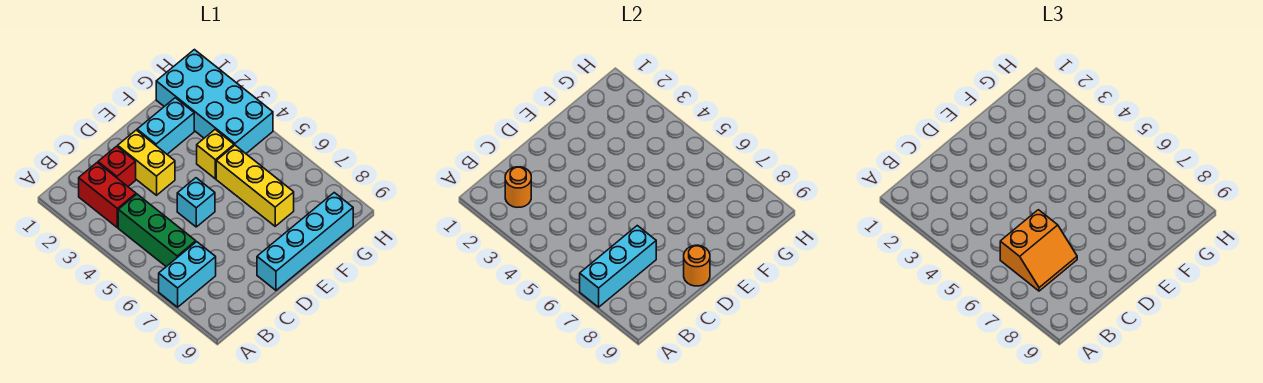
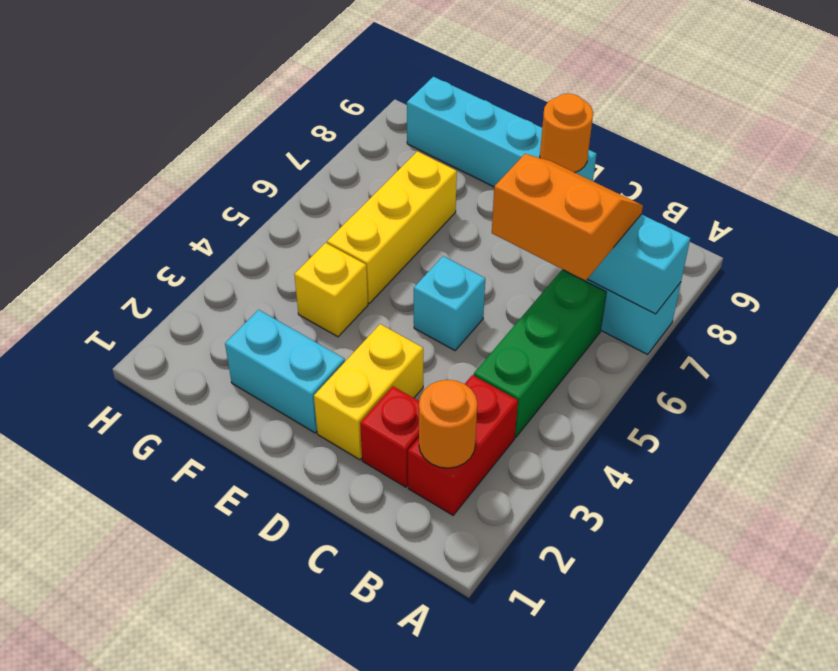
cyan 2x4 brick [156,50,273,153] -> none

